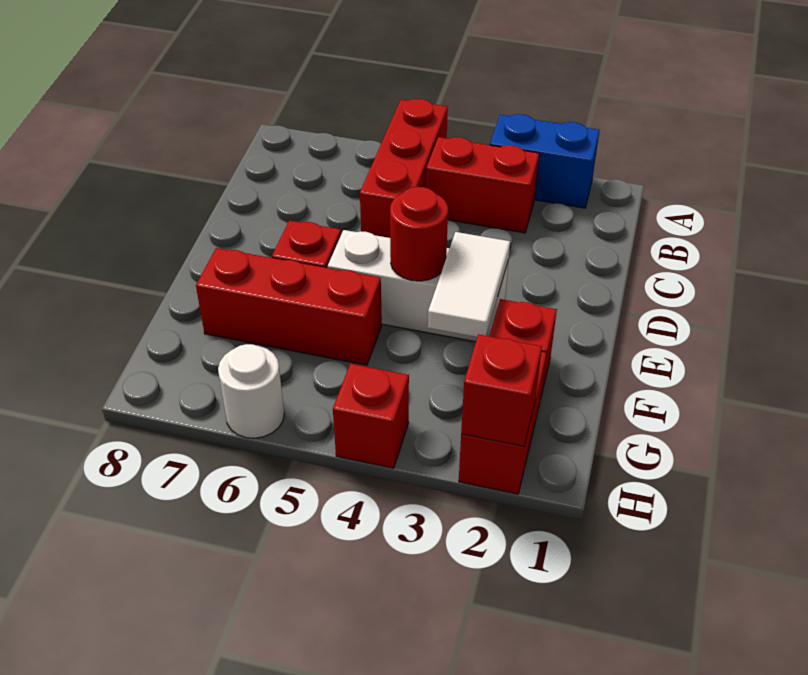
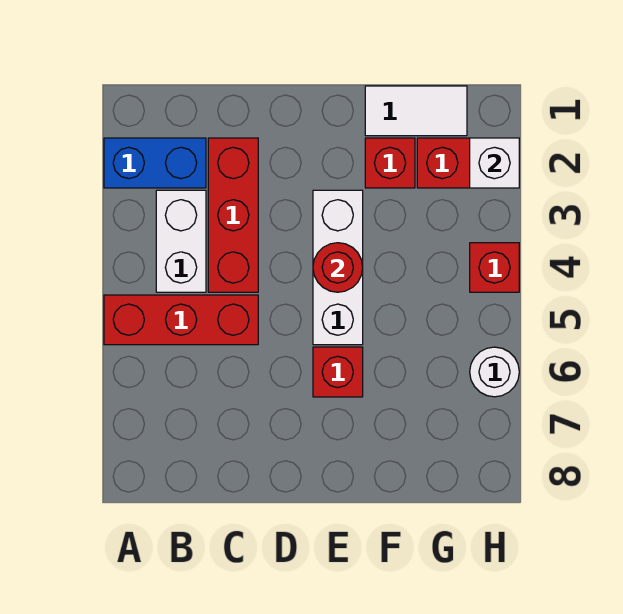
blue 1x2 brick [490,114,600,208] -> blue 1x2 brick turned to [104,138,206,188]
red 1x2 brick [426,137,539,233] -> white 1x2 brick [156,190,206,292]
white 1x2 tile [428,232,510,337] -> white 1x2 tile moved to [365,86,467,136]
red 1x3 brick [196,248,382,365] -> red 1x3 brick moved to [208,138,258,292]
red 1x1 brick [461,334,542,447] -> white 1x1 brick [470,138,519,188]

